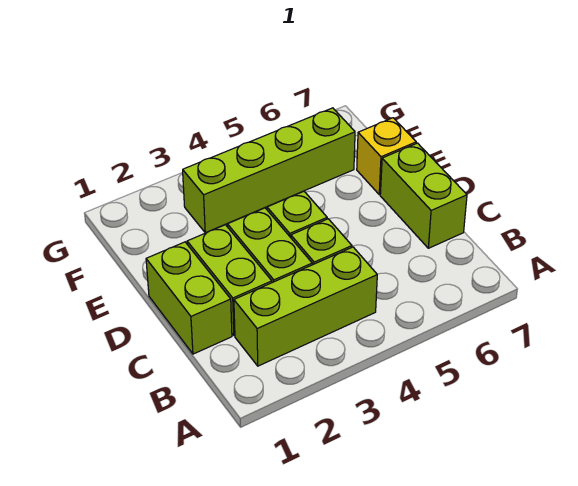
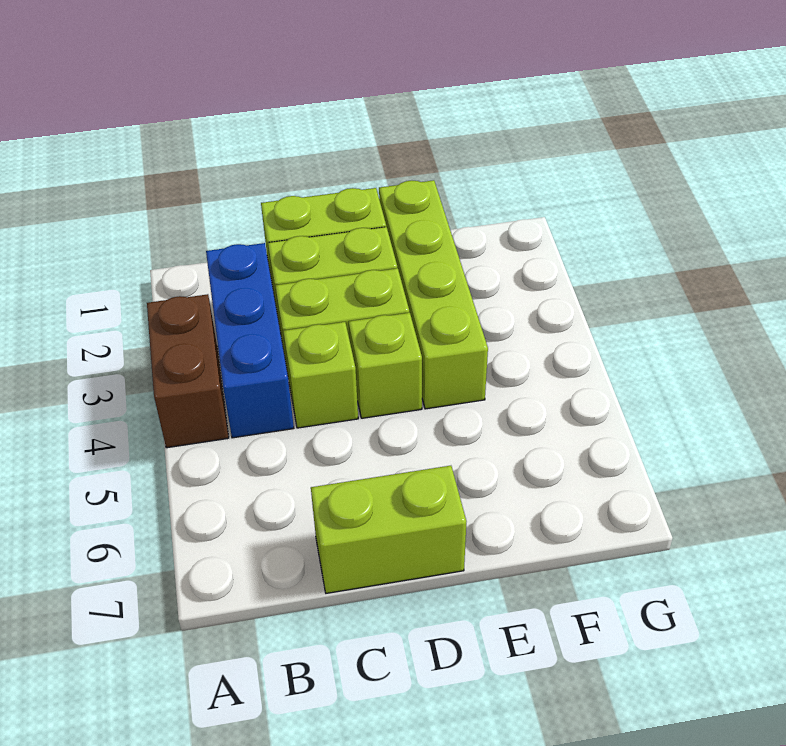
none -> brown 1x2 brick [147,294,229,448]
lime 1x3 brick [234,247,377,366] -> blue 1x3 brick [206,243,294,438]
yellow 1x1 brick [357,118,416,195] -> none
lime 1x4 brick [183,108,355,233] -> lime 1x4 brick moved to [379,180,488,409]

